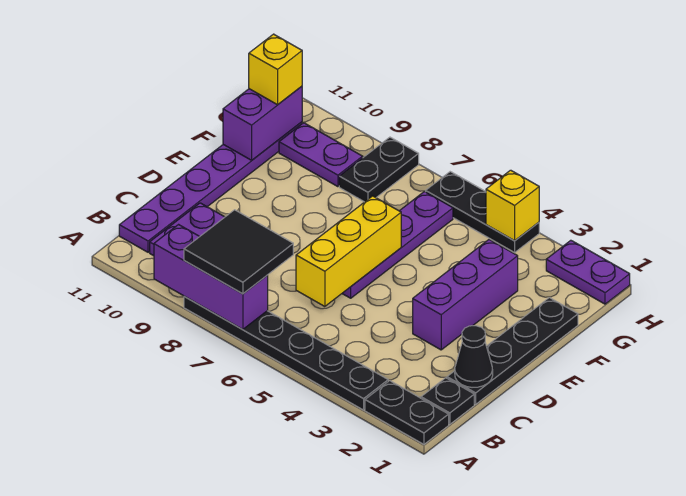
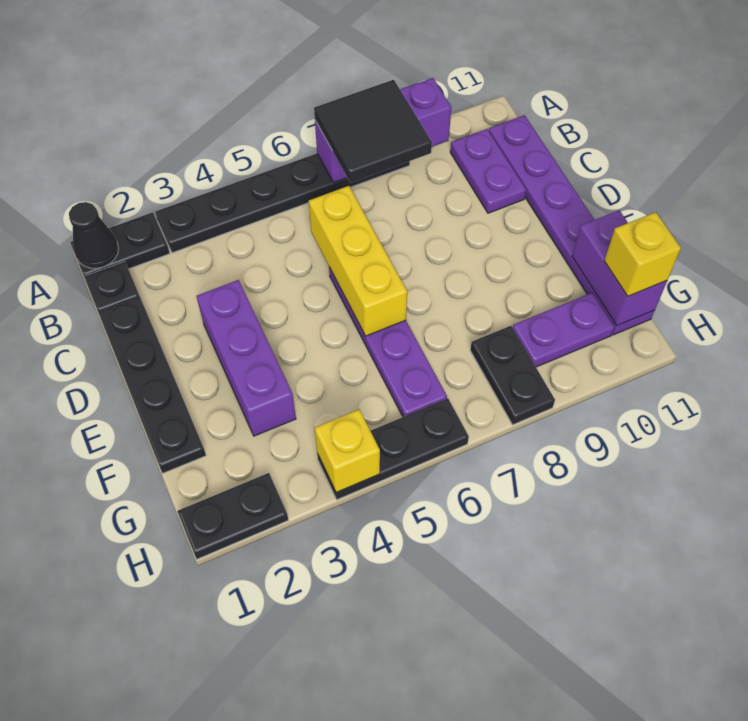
black 1x1 cone [455,326,493,387] -> black 1x1 cone moved to [69,202,119,268]
purple 1x2 plate [546,240,630,304] -> black 1x2 plate [177,473,288,559]

